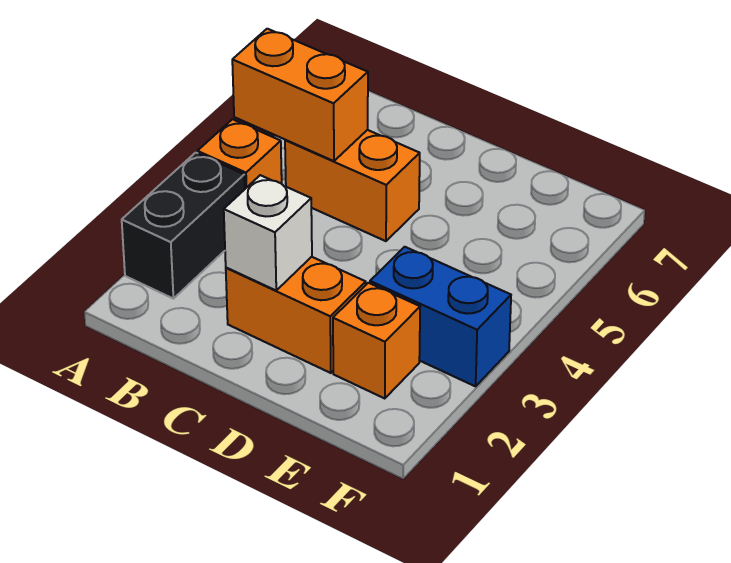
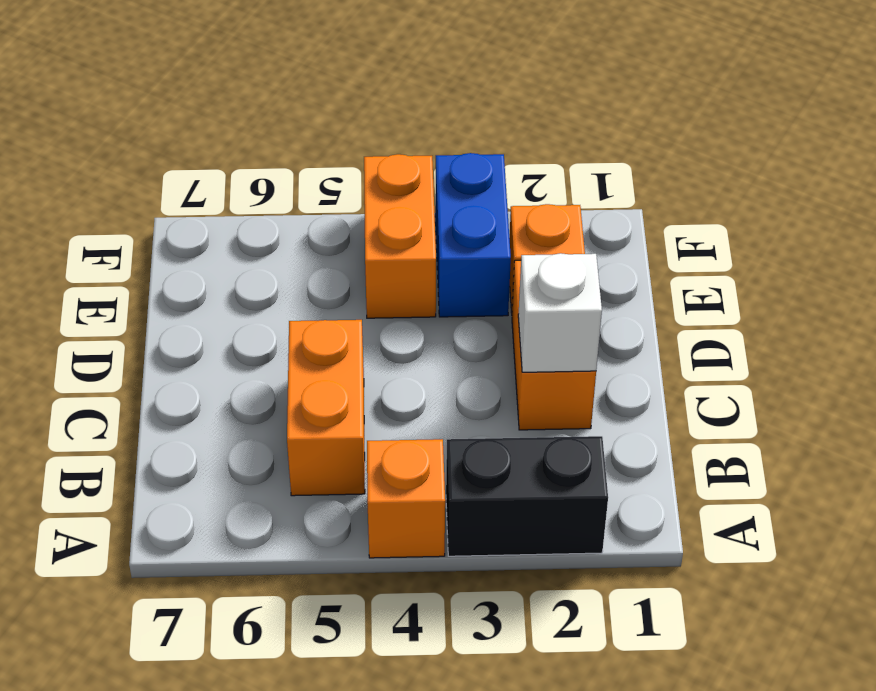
orange 1x2 brick [232,29,368,161] -> orange 1x2 brick moved to [364,154,436,318]

